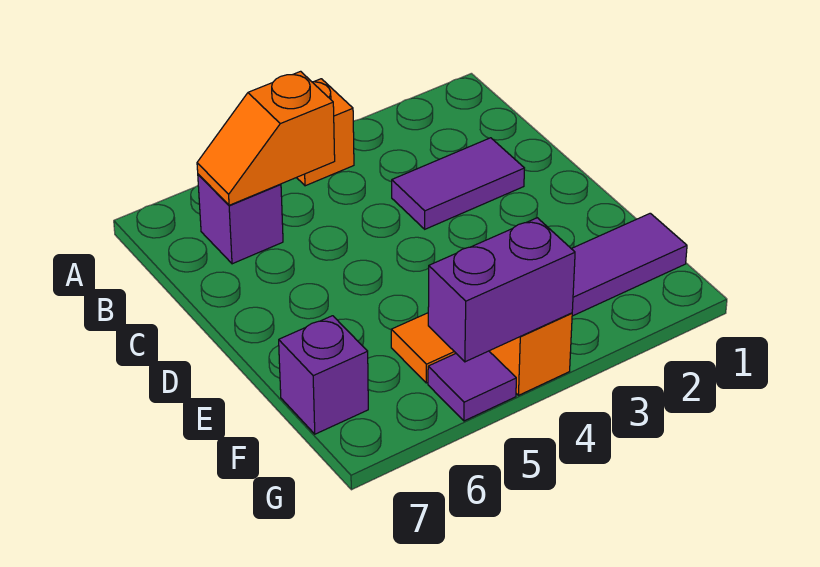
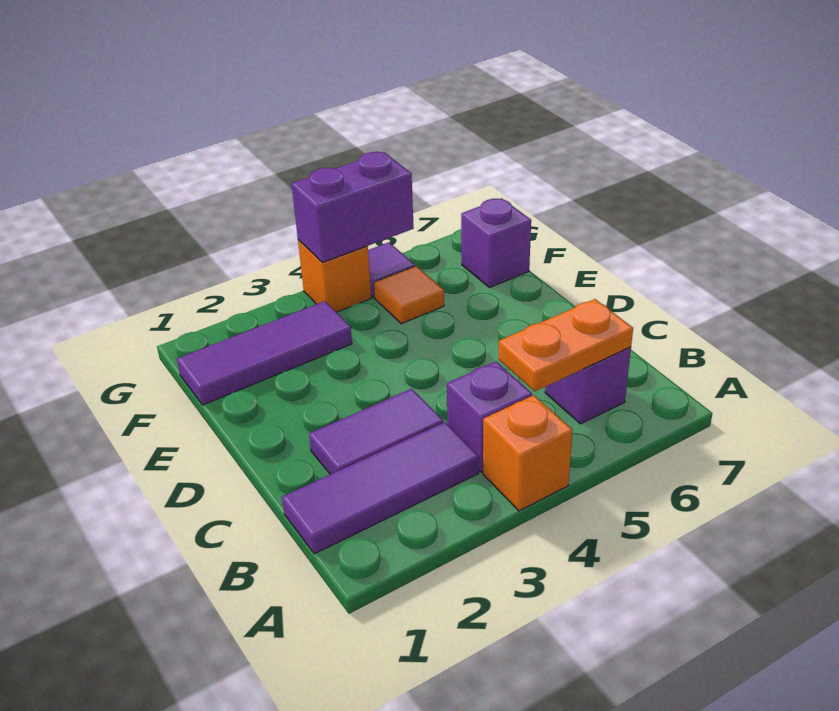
none -> purple 1x3 tile [282,422,479,554]
none -> purple 1x1 brick [447,362,532,472]
orange 1x2 slope [197,71,335,205] -> orange 1x2 plate [499,299,633,391]

